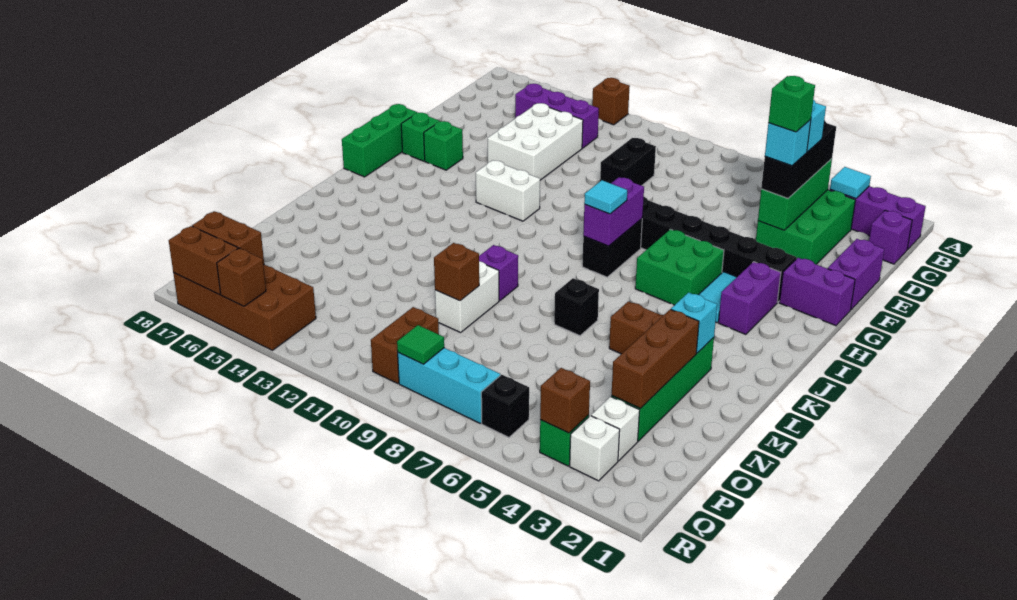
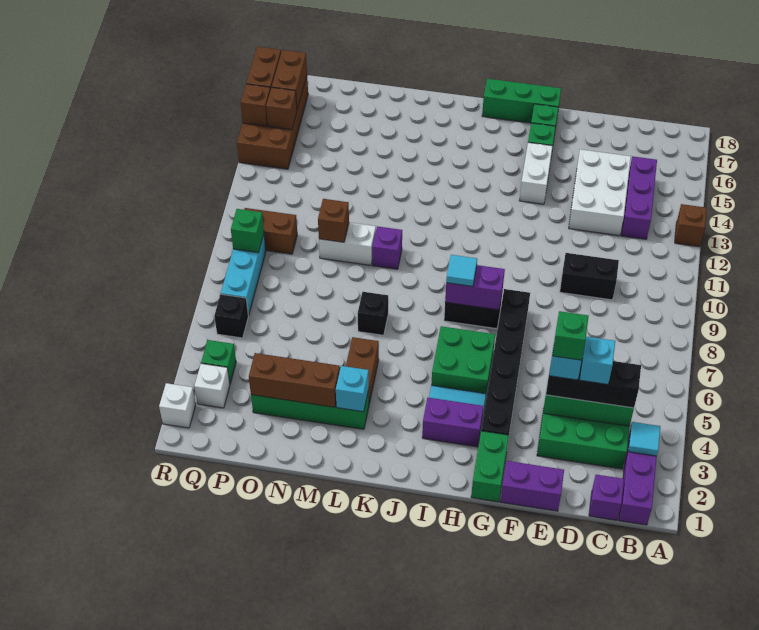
white 2x3 brick [488,103,583,180] -> white 2x3 brick turned to [569,149,631,236]
purple 1x2 brick [779,258,855,326] -> green 1x2 brick [471,431,509,502]
white 1x2 brick [476,160,540,221] -> white 1x2 brick moved to [519,142,553,204]
white 1x1 brick [591,397,640,461] -> white 1x1 brick moved to [159,383,196,428]
brown 1x1 brick [540,368,590,433] -> brown 1x1 brick moved to [266,87,297,130]
green 1x1 tile [397,325,444,364] -> green 1x1 brick [231,209,264,253]

